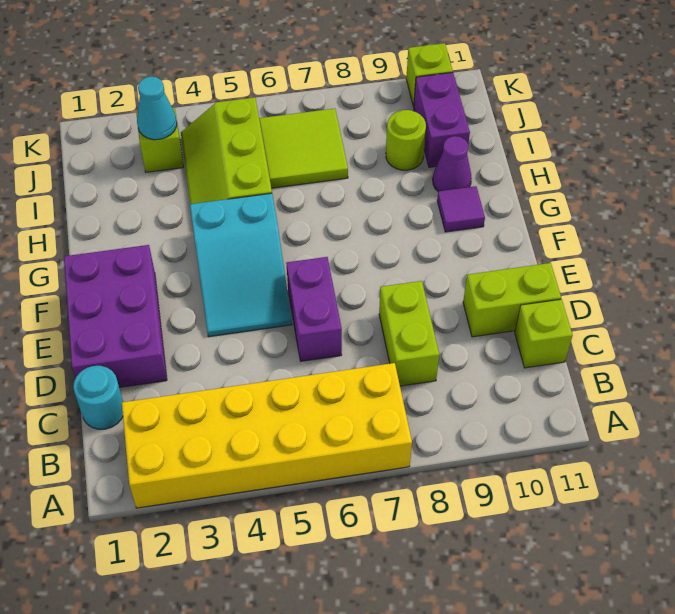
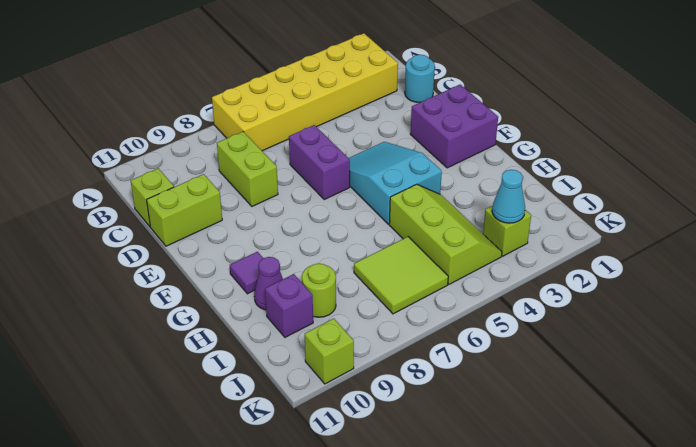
purple 2x3 brick [64,245,167,388] -> purple 2x2 brick [410,85,498,168]
purple 1x2 brick [414,73,470,167] -> purple 1x1 brick [265,274,313,337]

